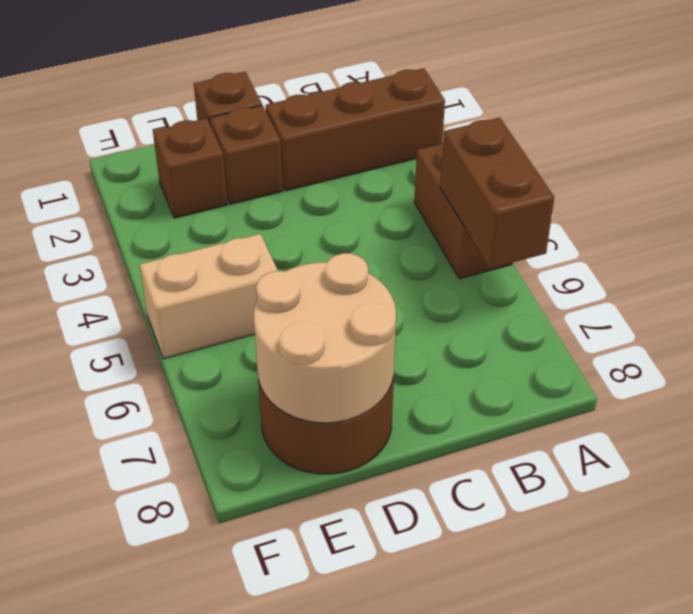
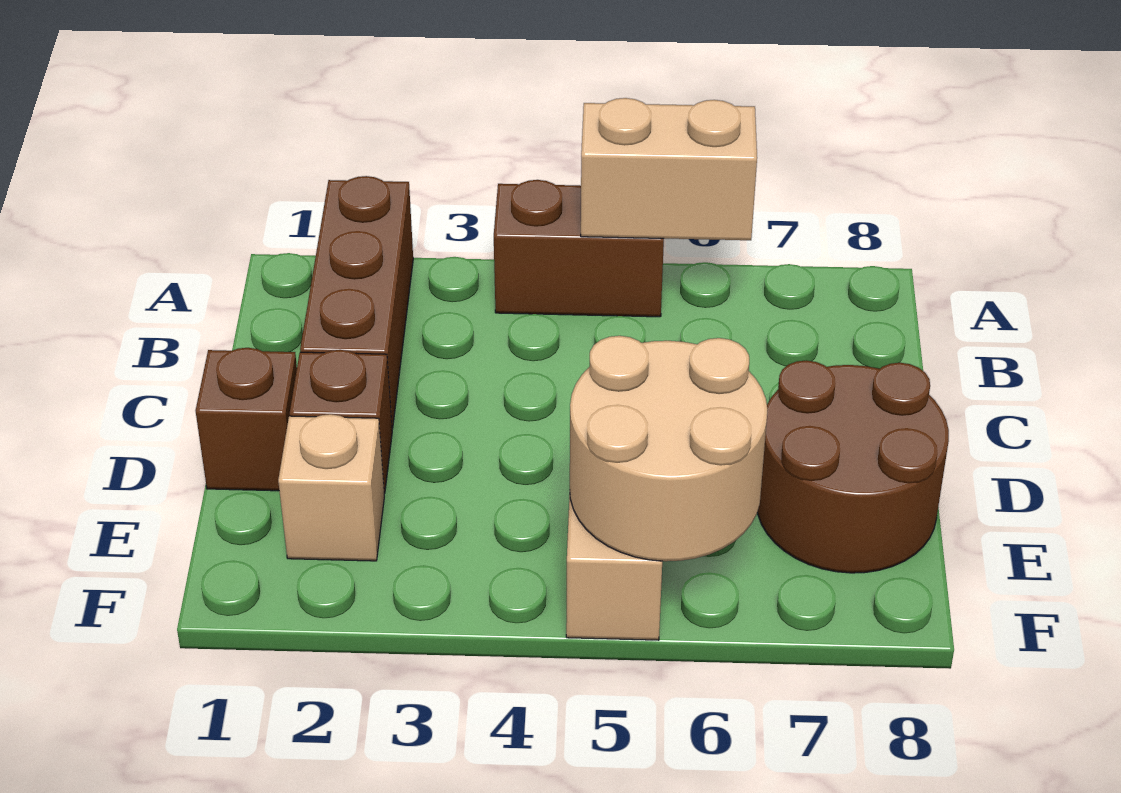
brown 1x2 brick [440,118,554,269] -> tan 1x2 brick [581,98,757,240]
tan 2x2 round brick [254,253,396,423] -> tan 2x2 round brick moved to [570,336,768,561]
brown 1x1 brick [153,118,227,218] -> tan 1x1 brick [278,414,384,561]

